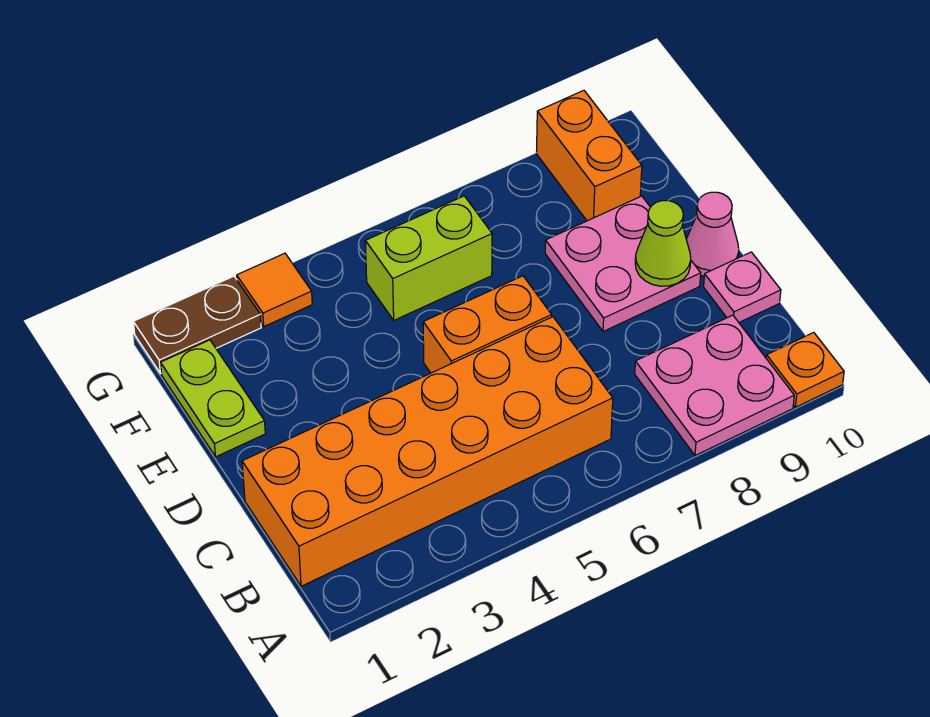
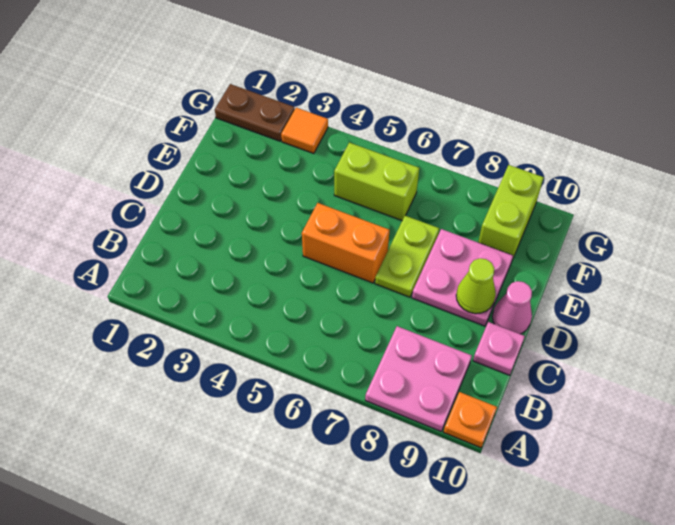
orange 2x6 brick [242,317,613,586] -> none
lime 1x2 plate [161,340,265,457] -> lime 1x2 plate moved to [375,216,439,297]
orange 1x2 brick [536,90,642,221] -> lime 1x2 brick [478,165,544,260]

